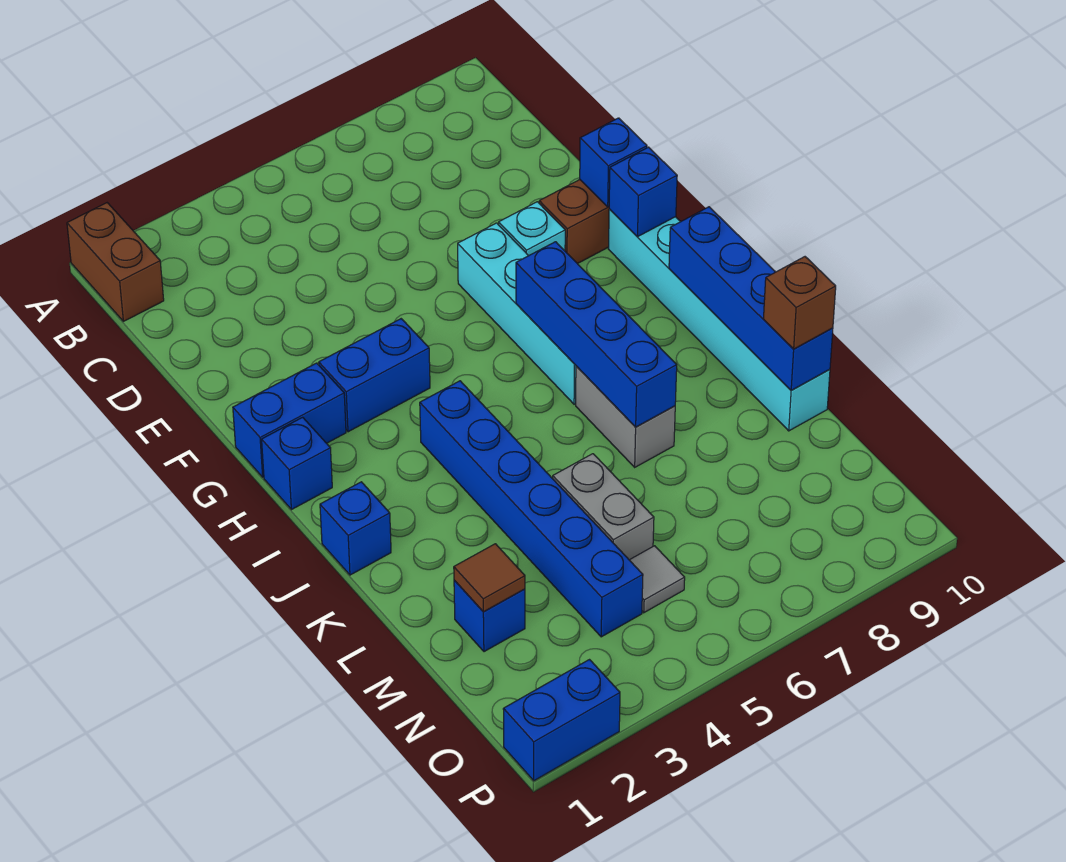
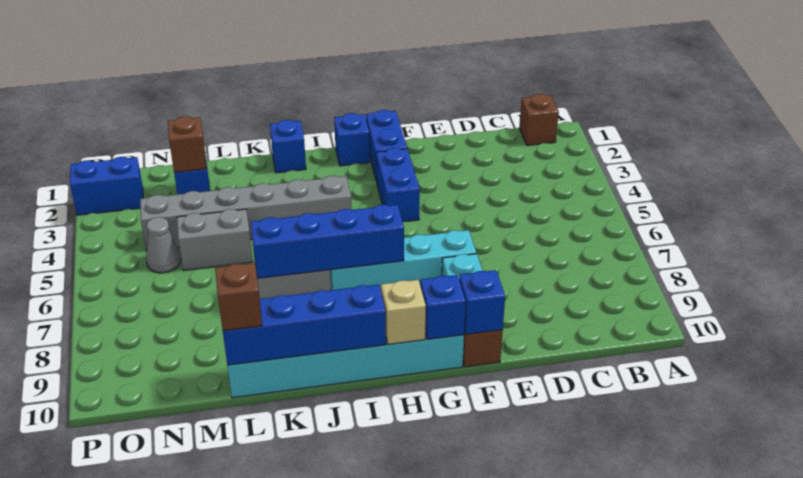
brown 1x2 brick [67,203,164,321] -> brown 1x1 brick [519,94,559,146]
none -> tan 1x1 brick [381,280,426,345]
blue 1x6 brick [420,381,643,637] -> grey 1x6 brick [140,176,352,251]
brown 1x1 tile [454,544,525,612] -> brown 1x1 brick [168,116,207,172]
grey 1x1 tile [630,546,685,613] -> grey 1x1 cone [146,217,181,273]
blue 1x2 brick [503,660,620,781] -> blue 1x2 brick turned to [70,157,143,215]

